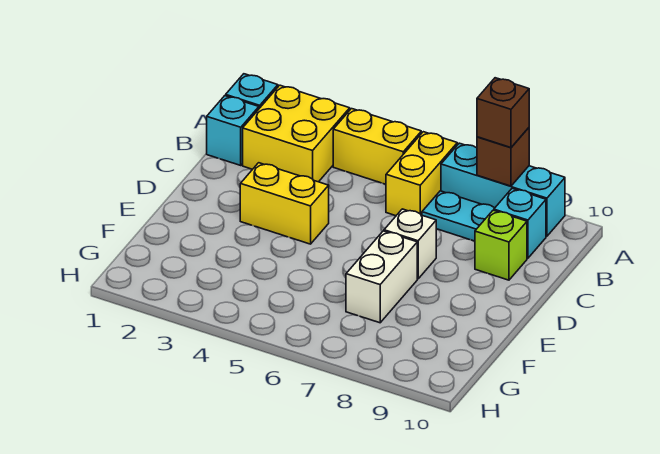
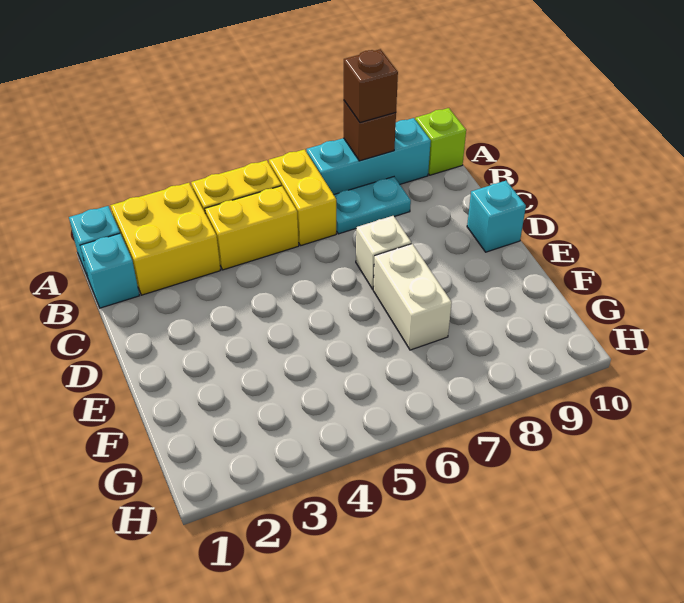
cyan 1x1 brick [494,188,546,258] -> cyan 1x1 brick moved to [467,181,526,252]
lime 1x1 brick [475,210,527,280] -> lime 1x1 brick moved to [415,108,466,175]
yellow 1x2 brick [240,163,329,244] -> yellow 1x2 brick moved to [205,186,299,270]

